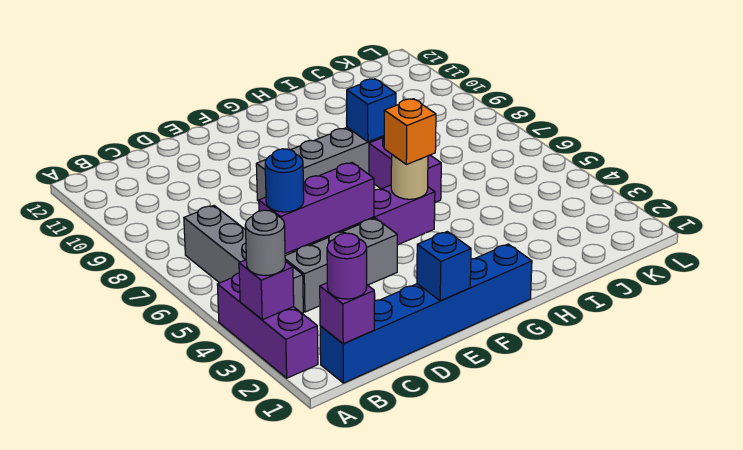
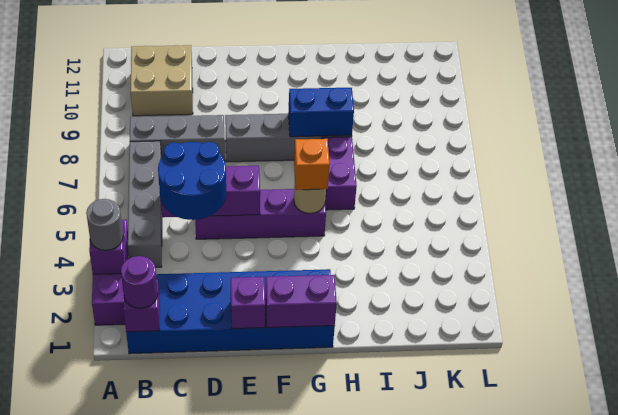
blue 1x6 brick [320,244,532,383] -> blue 2x6 brick [126,269,335,354]
none -> tan 2x2 brick [131,45,193,116]
grey 1x3 brick [285,218,397,312] -> grey 1x3 brick moved to [130,115,225,161]
blue 1x1 round brick [265,149,304,212] -> blue 2x2 round brick [158,142,226,220]
blue 1x1 brick [417,231,471,301] -> purple 1x1 brick [231,277,265,329]
none -> purple 1x2 brick [265,275,337,328]
blue 1x1 brick [346,79,396,142] -> blue 1x2 brick [288,88,354,137]

